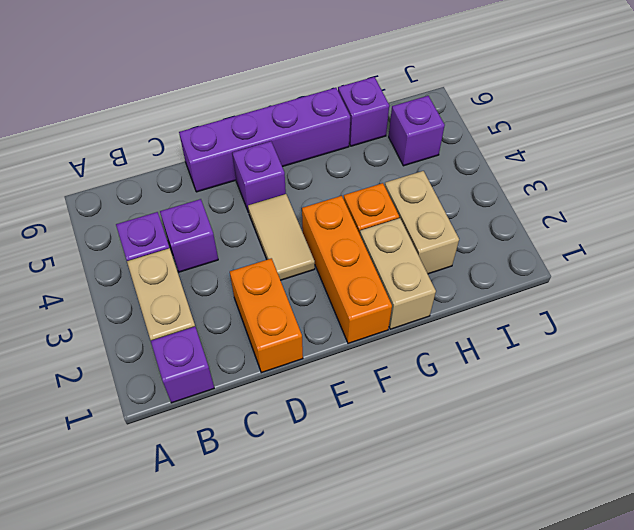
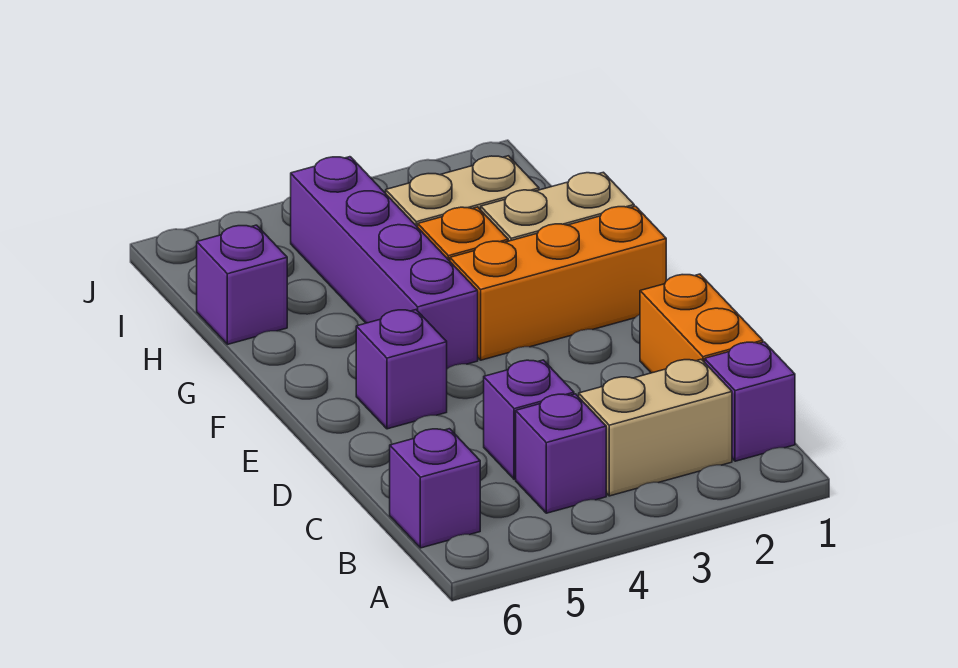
orange 1x2 brick [230,258,303,373] -> orange 1x2 brick turned to [640,274,763,373]
purple 1x4 brick [179,88,350,192] -> purple 1x4 brick moved to [291,157,478,369]
tan 1x2 tile [248,194,315,280] -> none
purple 1x1 brick [389,96,445,166] -> purple 1x1 brick moved to [390,429,480,548]

